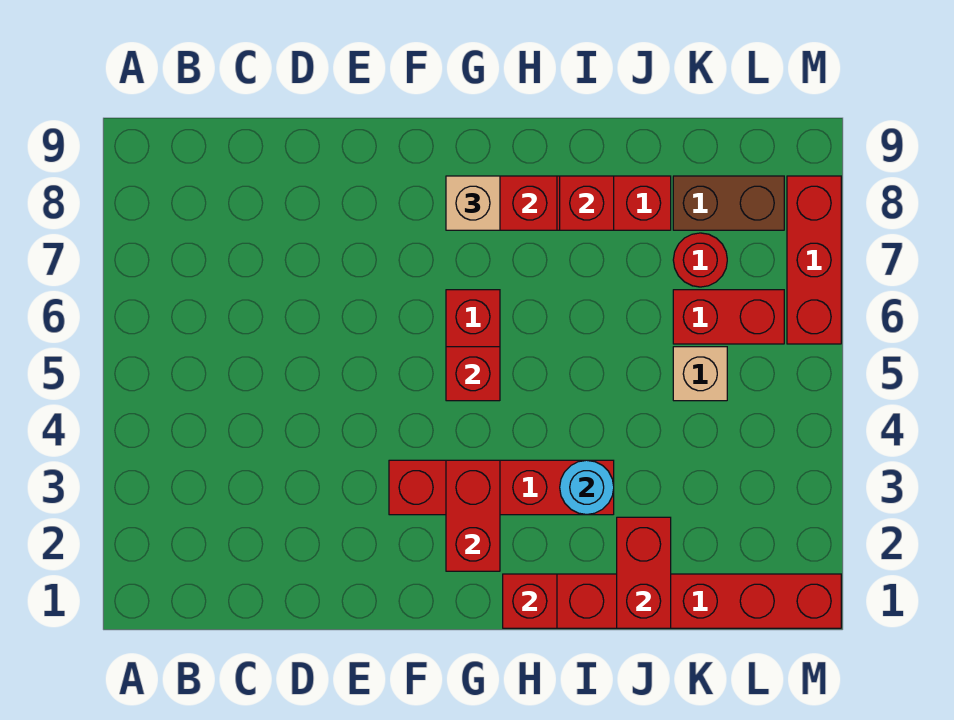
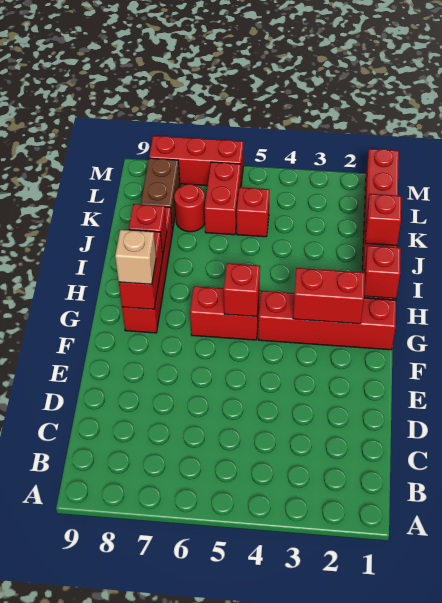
red 1x4 brick [389,460,614,515] -> red 1x4 brick turned to [258,291,396,350]
cyan 1x1 round brick [560,460,614,515] -> none
red 1x2 brick [617,517,671,628] -> red 1x1 brick [365,194,401,246]
tan 1x1 brick [673,347,727,401] -> red 1x1 brick [237,187,270,237]

